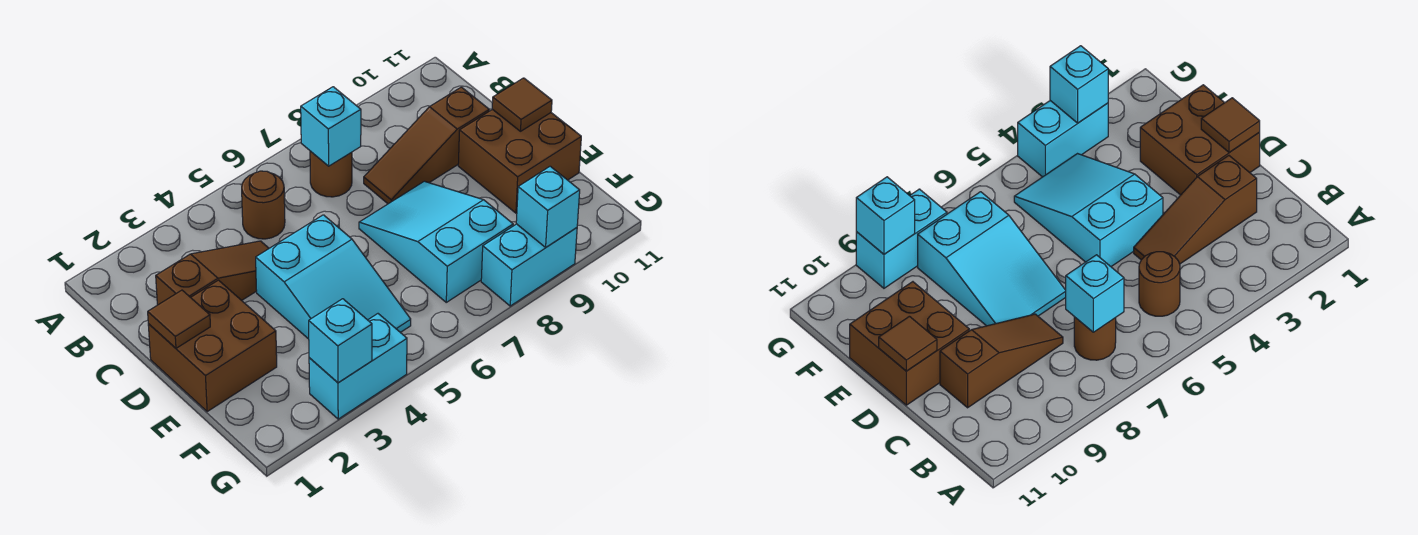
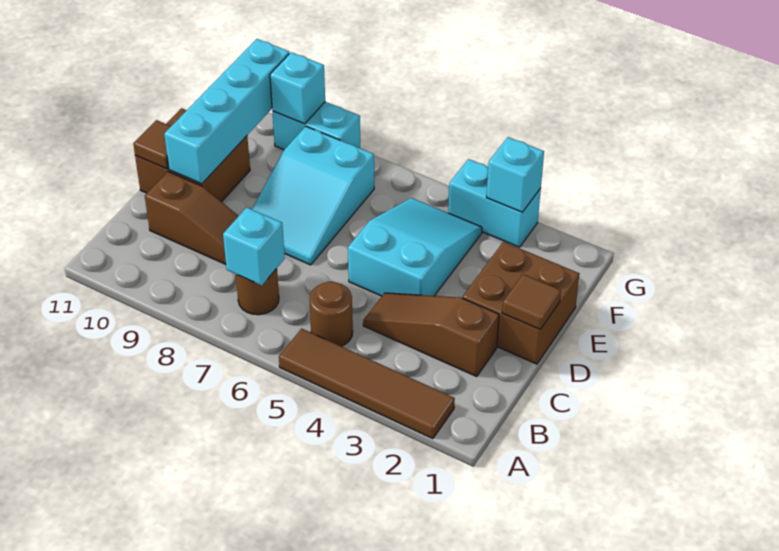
none -> brown 1x4 tile [279,329,455,439]
none -> cyan 1x4 brick [164,39,289,184]

